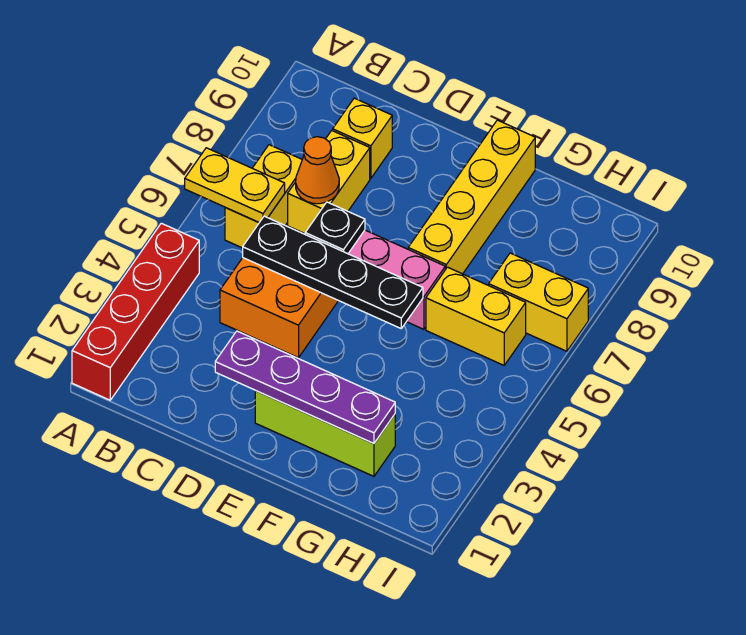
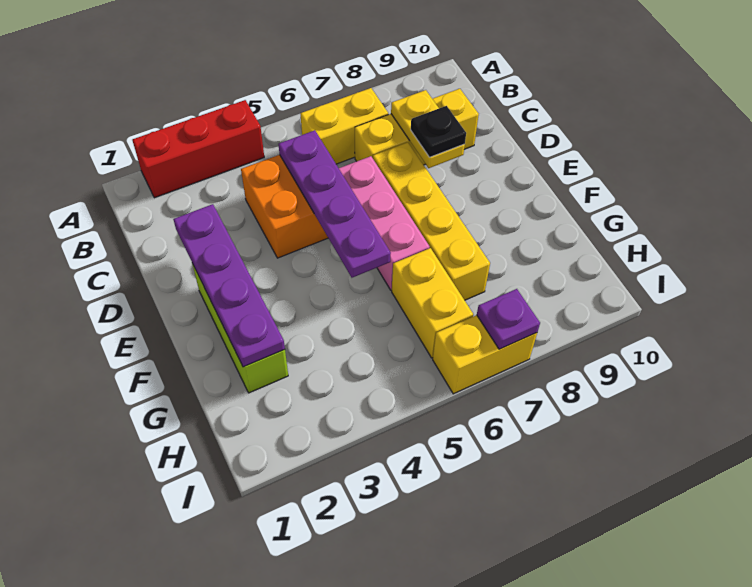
red 1x4 brick [72,223,199,400] -> red 1x3 brick [133,100,264,198]
yellow 1x2 plate [185,148,285,223] -> yellow 1x2 plate moved to [391,90,465,168]
black 1x4 plate [243,216,423,328] -> purple 1x4 plate [278,130,391,278]
orange 1x1 cone [296,137,339,204] -> none
black 1x1 plate [305,202,365,254] -> black 1x1 plate moved to [411,106,466,157]
yellow 1x4 brick [408,120,535,274] -> yellow 1x4 brick turned to [373,142,490,300]
yellow 1x2 brick [489,253,588,351] -> yellow 1x2 brick turned to [433,315,537,394]
none -> purple 1x1 plate [477,289,540,349]

